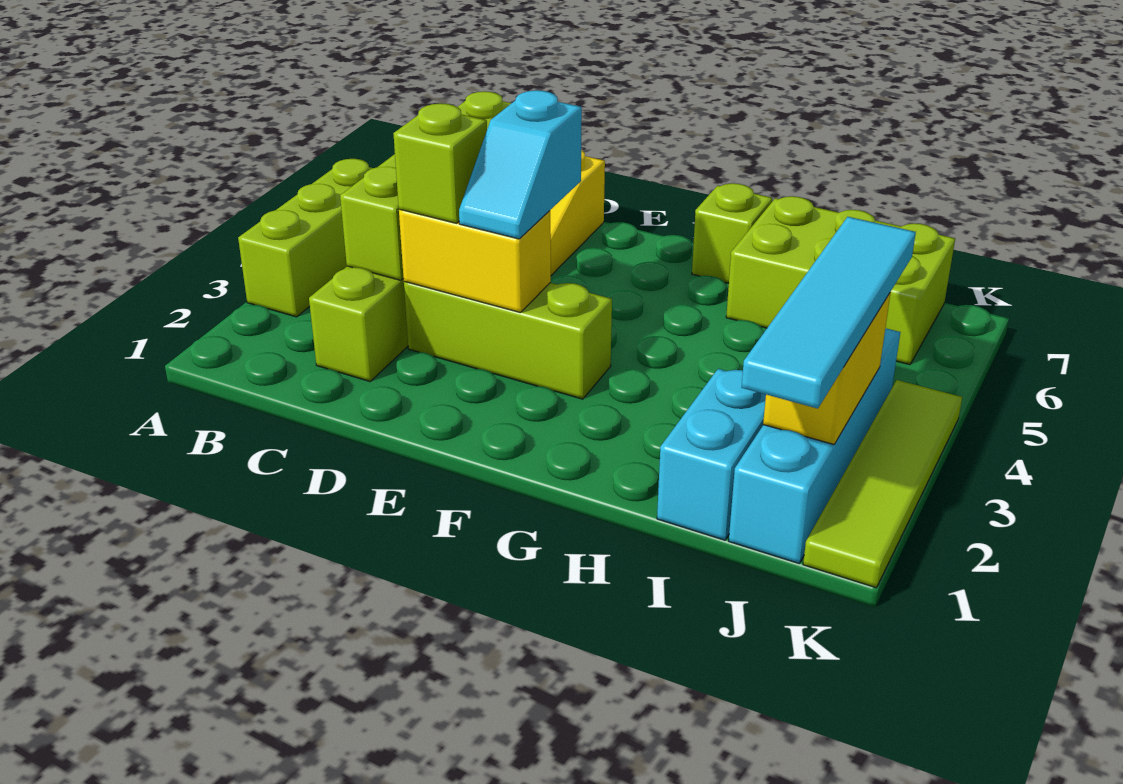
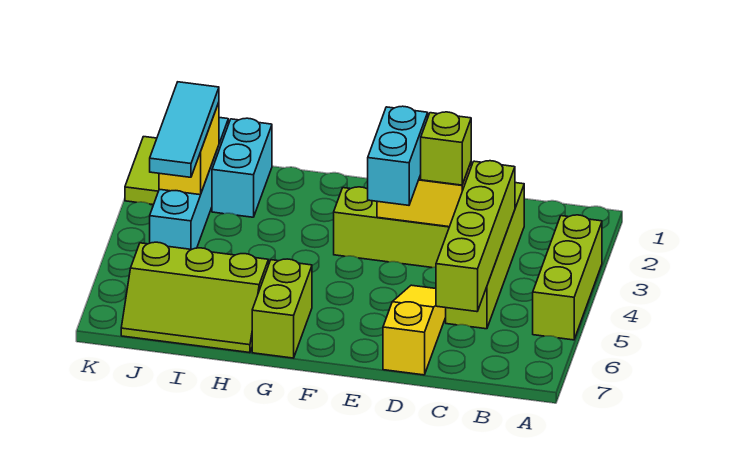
cyan 1x2 slope [459,90,582,239] -> cyan 1x2 brick [368,106,428,205]
lime 1x1 brick [692,183,772,283] -> lime 1x2 brick [252,259,312,358]
lime 2x3 brick [726,196,955,365] -> lime 2x3 slope [121,242,268,353]
cyan 1x4 tile [741,217,916,409] -> cyan 1x3 tile [150,82,219,177]
lime 1x4 tile [803,380,962,588] -> lime 1x2 tile [125,137,159,205]

